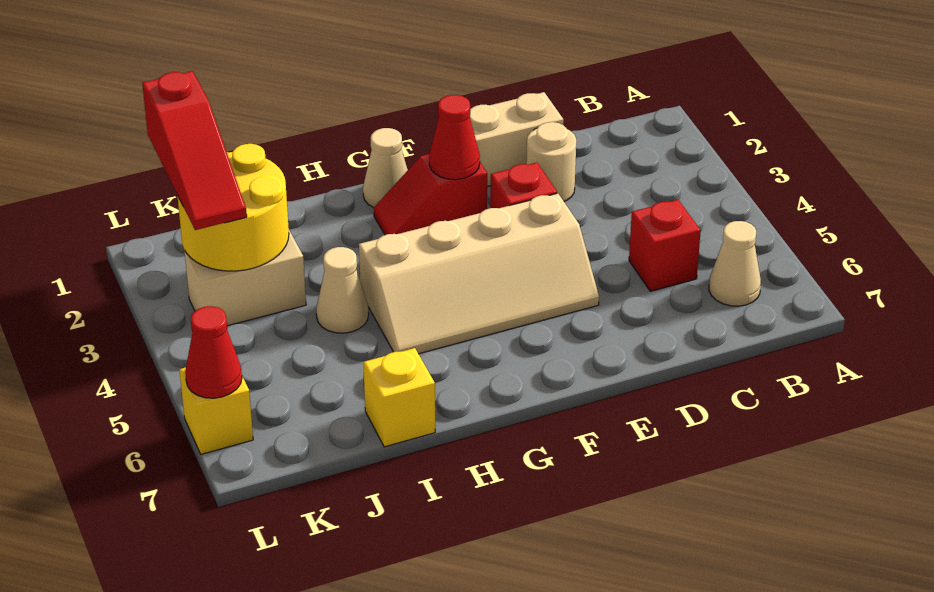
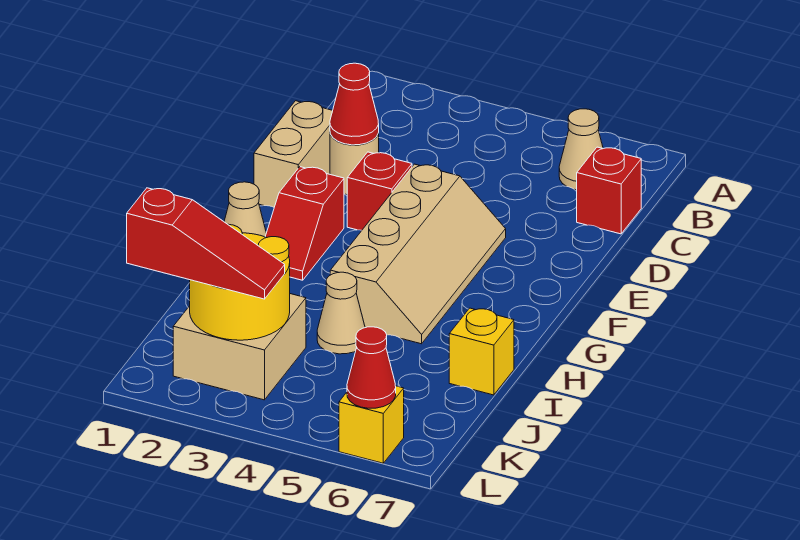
red 1x1 brick [629,200,701,291] -> red 1x1 brick moved to [577,147,641,234]
red 1x1 cone [429,95,480,180] -> red 1x1 cone moved to [330,63,379,145]
tan 1x2 brick [185,230,306,326] -> tan 2x2 brick [173,294,306,400]

